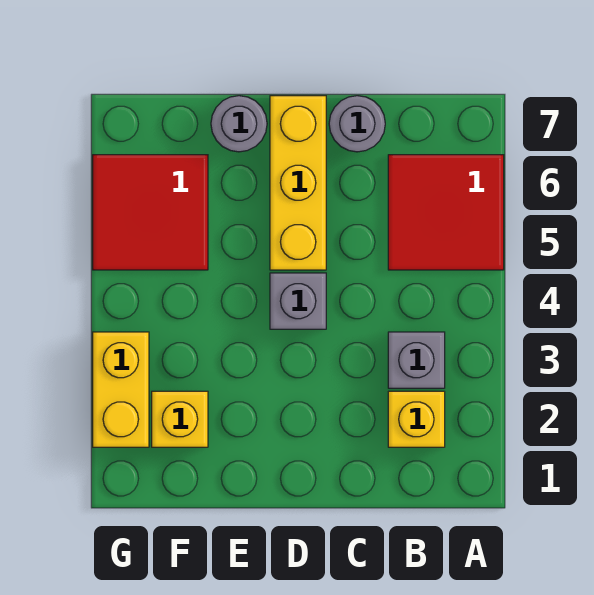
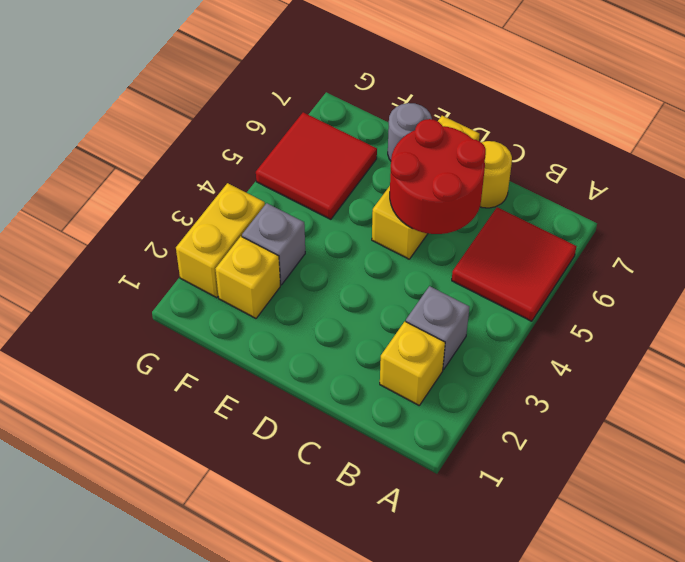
none -> red 2x2 round brick [390,119,486,234]
grey 1x1 round brick [329,96,385,152] -> yellow 1x1 round brick [480,141,512,208]
grey 1x1 brick [270,273,326,329] -> grey 1x1 brick moved to [242,203,305,285]

